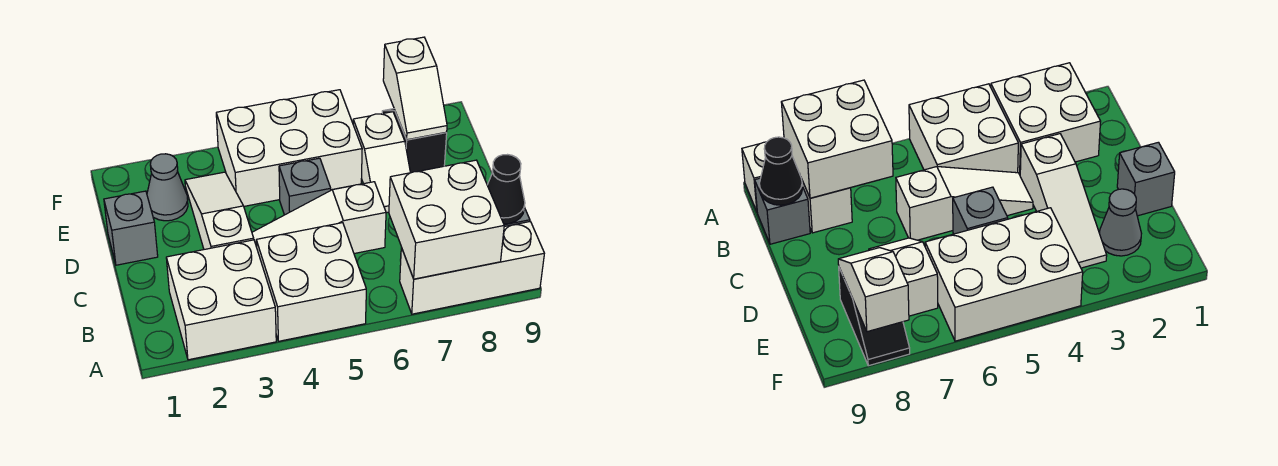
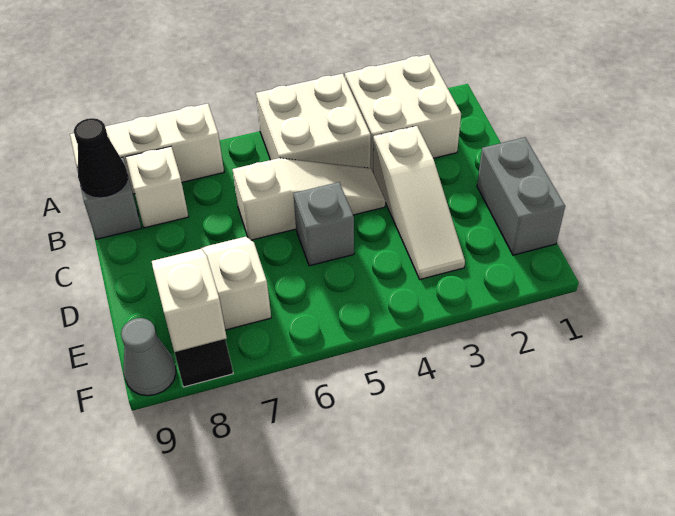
white 2x2 brick [389,160,504,279] -> none
grey 1x1 brick [104,191,158,265] -> grey 1x2 brick [477,138,565,255]
grey 1x1 cone [147,154,188,221] -> grey 1x1 cone moved to [121,318,176,396]
white 2x3 brick [216,90,362,206] -> none

